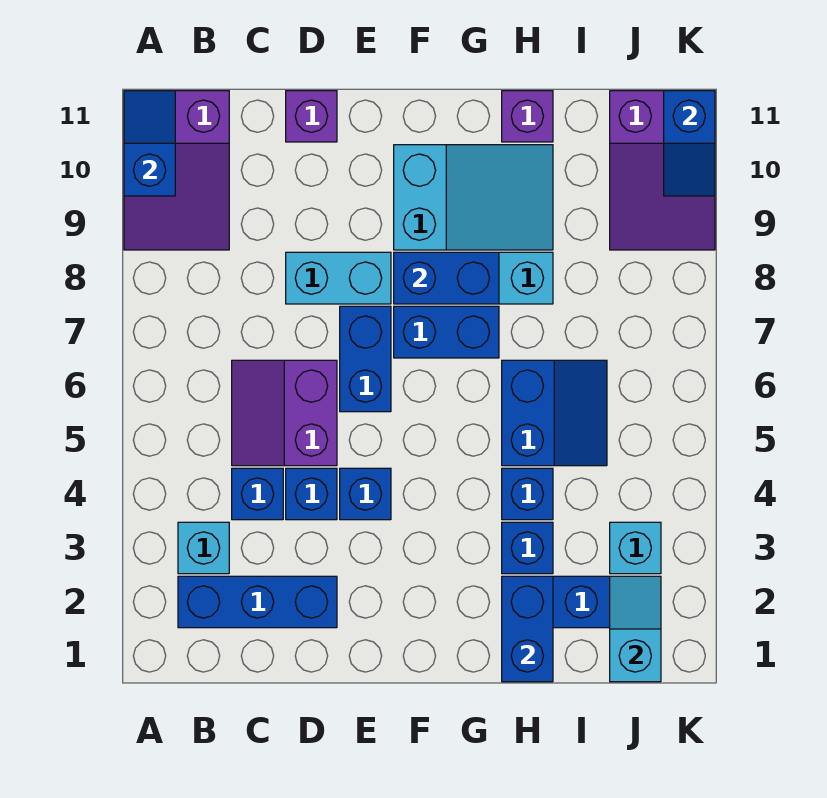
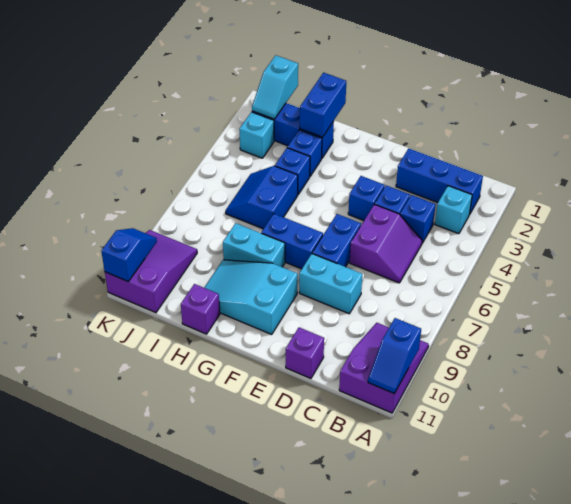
blue 1x2 brick [394,252,499,304] -> none

